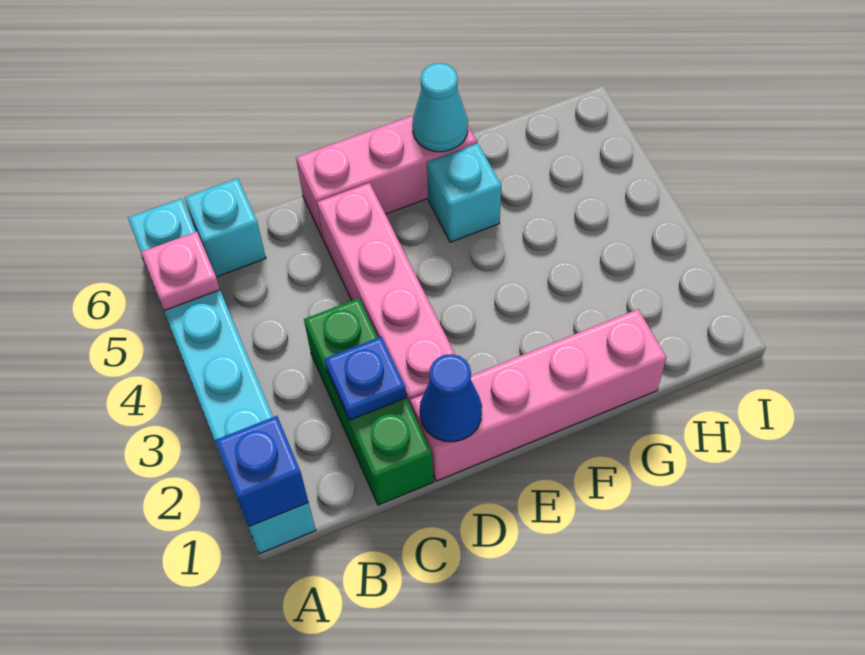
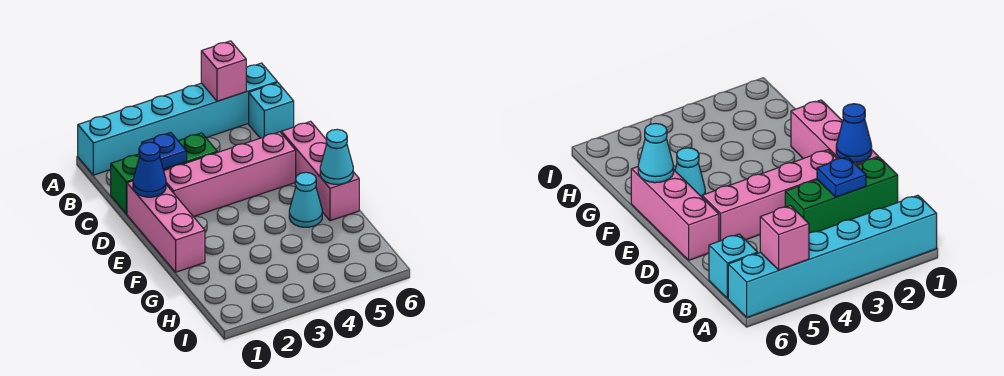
blue 1x1 brick [215,416,308,527] -> none
pink 1x1 plate [141,232,220,311] -> pink 1x1 brick [201,41,246,101]
pink 1x4 brick [410,309,666,481] -> pink 1x3 brick [127,181,205,272]
cyan 1x1 brick [427,143,501,242] -> cyan 1x1 cone [289,172,322,227]

